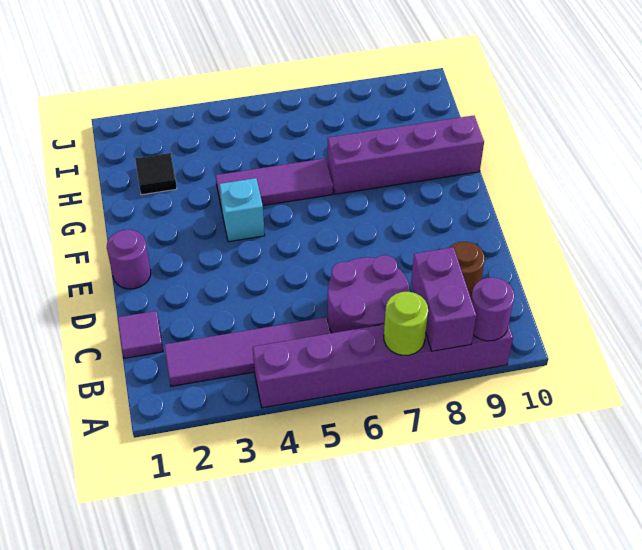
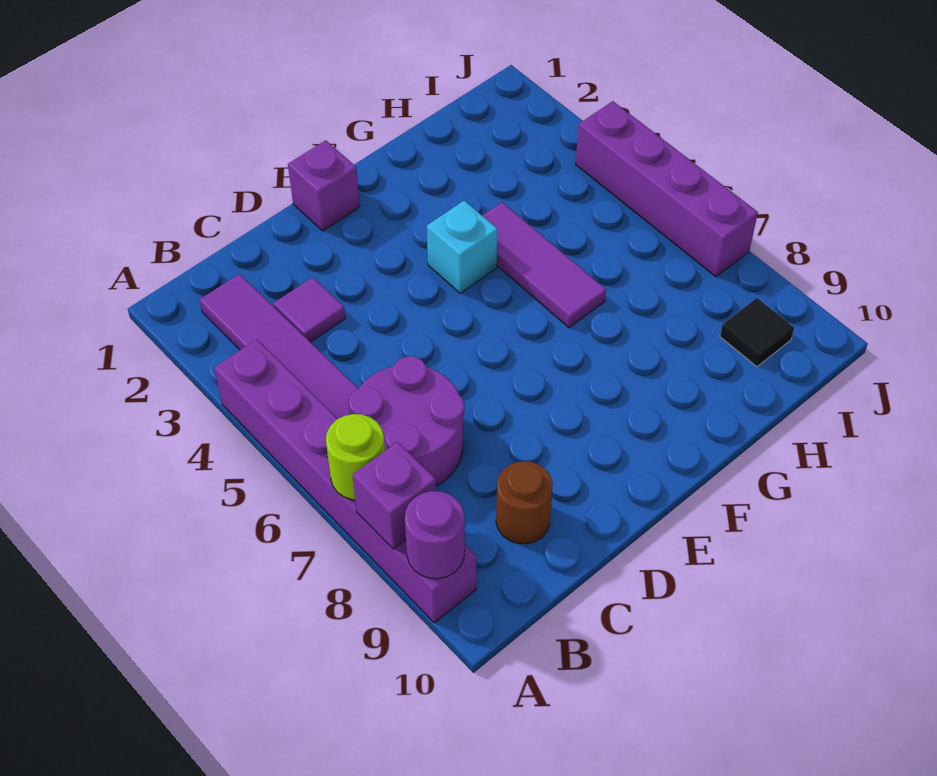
purple 1x2 brick [411,247,476,351] -> purple 1x1 brick [353,442,436,549]
purple 1x1 tile [118,311,163,358] -> purple 1x1 tile moved to [273,277,345,342]
purple 1x1 round brick [107,230,151,289] -> purple 1x1 brick [288,140,360,231]
purple 1x4 brick [327,116,484,194] -> purple 1x4 brick moved to [576,101,758,277]
black 1x1 tile [135,153,177,195] -> black 1x1 tile moved to [720,298,794,367]

